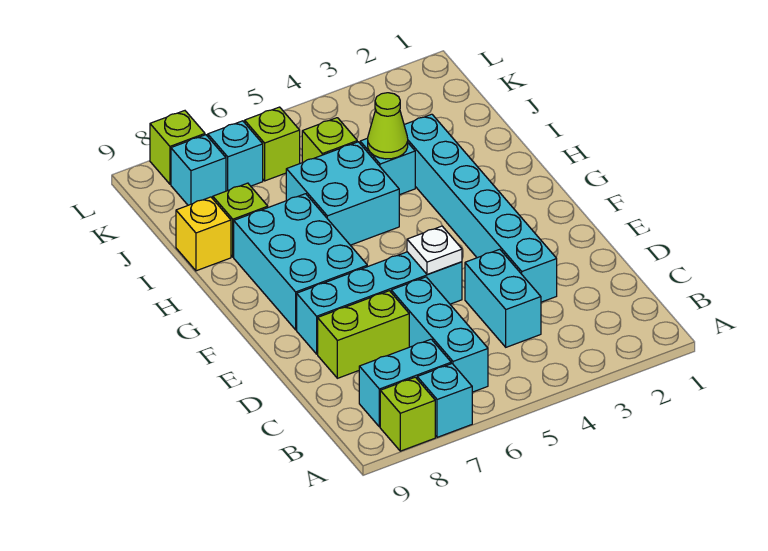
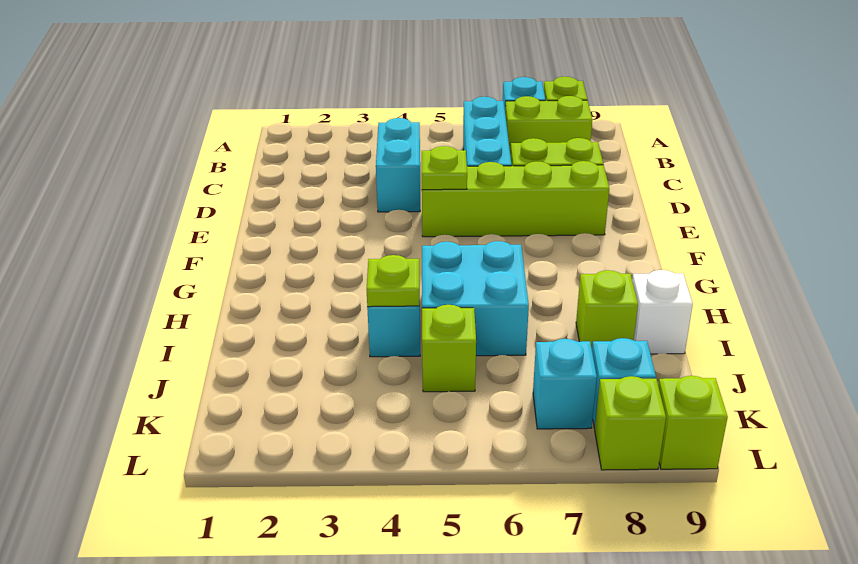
cyan 1x2 brick [359,339,451,427] -> lime 1x2 brick [505,96,592,154]
cyan 1x6 brick [404,114,557,302] -> none
cyan 1x4 brick [297,252,462,354] -> lime 1x4 brick [422,161,609,237]
white 1x1 plate [407,226,462,275] -> lime 1x1 plate [422,146,467,190]
cyan 2x3 brick [234,194,367,330] -> none
lime 1x1 cone [368,93,408,159] -> lime 1x1 plate [367,255,419,307]
yellow 1x1 brick [176,197,231,271] -> white 1x1 brick [632,270,693,354]
lime 1x1 brick [245,107,300,181] -> lime 1x1 brick moved to [658,376,728,469]

